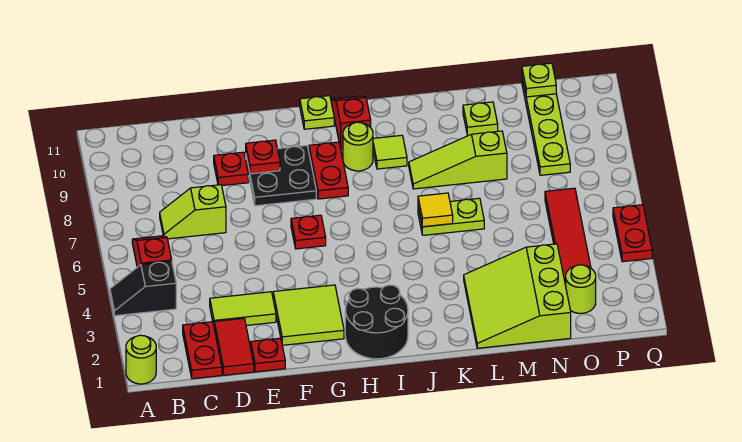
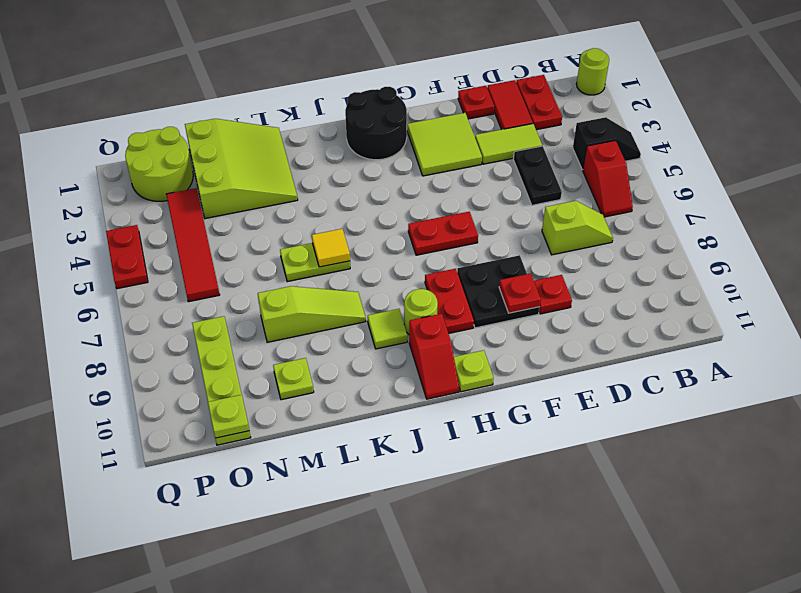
none -> black 1x2 plate [513,146,562,205]
red 1x1 plate [291,215,326,249] -> red 1x2 plate [408,212,478,255]
lime 1x1 round brick [566,265,596,313] -> lime 2x2 round brick [125,127,193,201]

